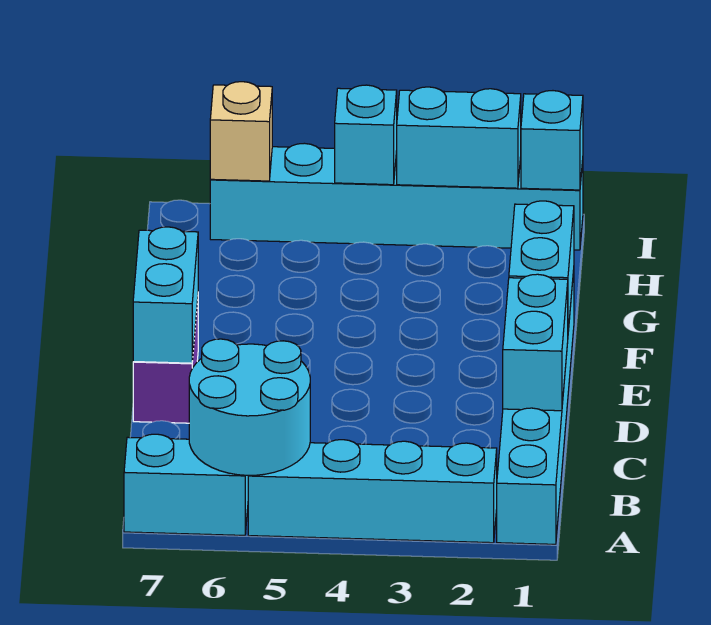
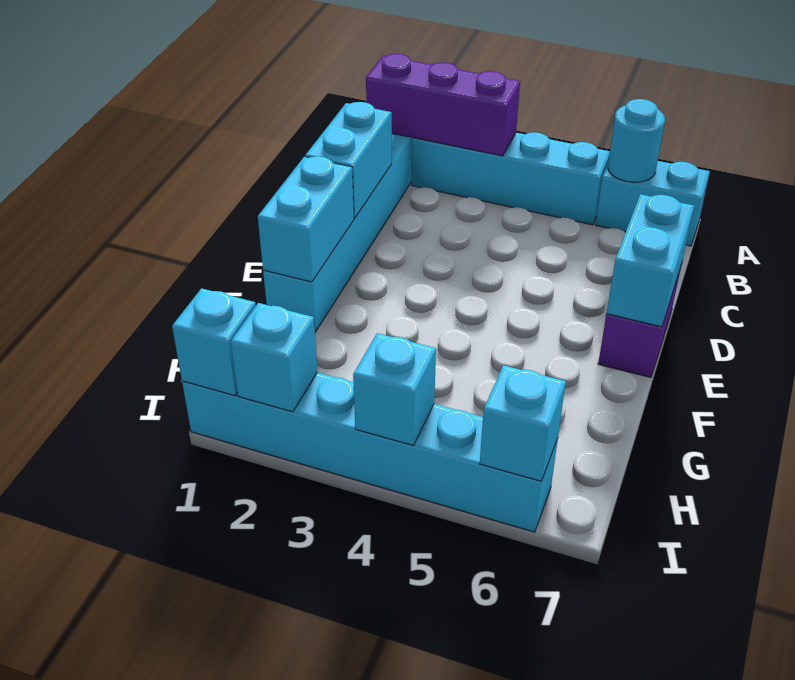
none -> purple 1x3 brick [366,54,520,156]
cyan 2x2 round brick [189,339,310,475] -> cyan 1x1 round brick [608,99,665,182]
cyan 1x2 brick [397,87,521,188] -> cyan 1x1 brick [231,303,317,412]
tan 1x1 brick [210,82,272,181] -> cyan 1x1 brick [480,365,566,481]

